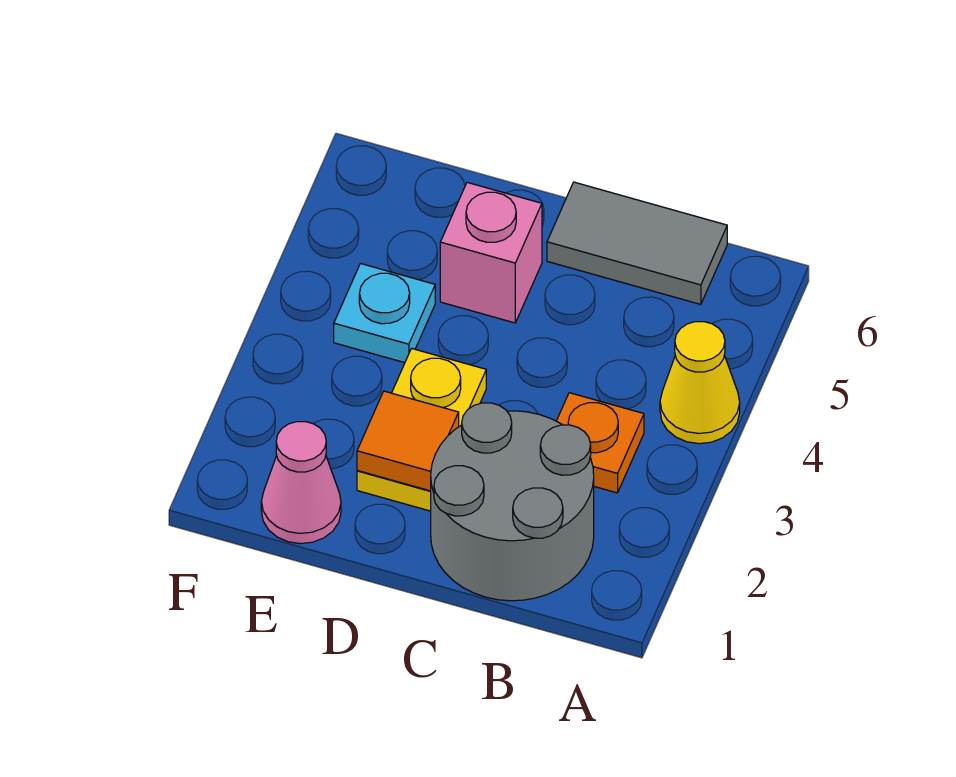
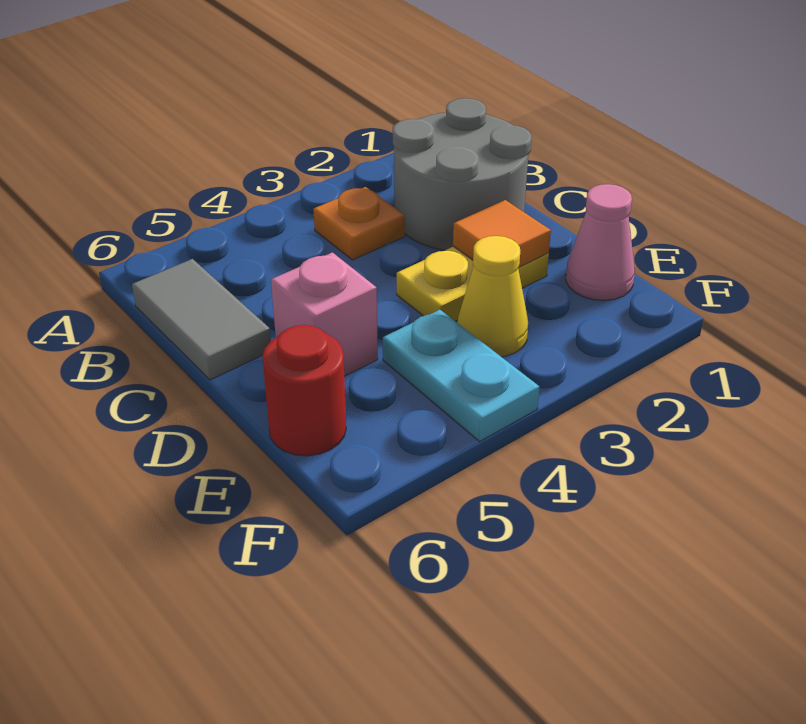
yellow 1x1 cone [660,322,740,444] -> yellow 1x1 cone moved to [457,236,528,357]
cyan 1x1 plate [334,264,435,363] -> cyan 1x2 plate [383,310,539,442]
none -> red 1x1 round brick [262,325,346,456]

